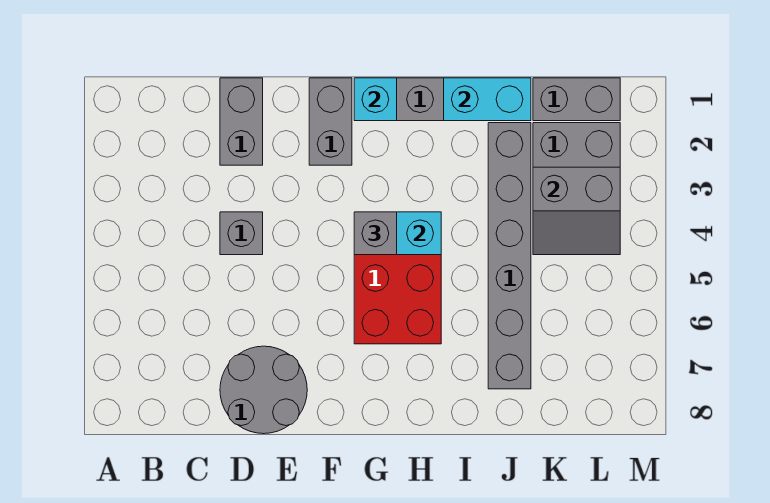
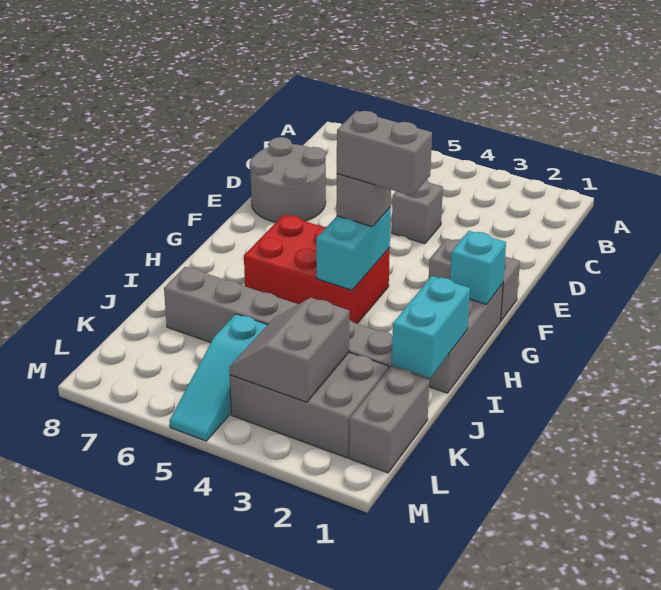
grey 1x2 brick [220,78,263,165] -> grey 1x2 brick moved to [337,111,432,196]
none -> cyan 1x3 slope [169,314,267,441]

